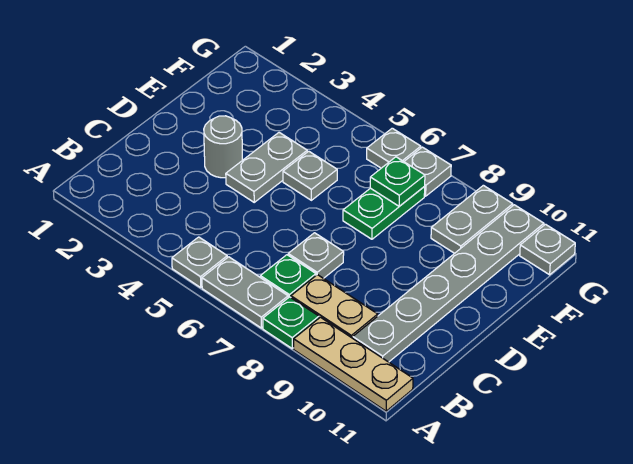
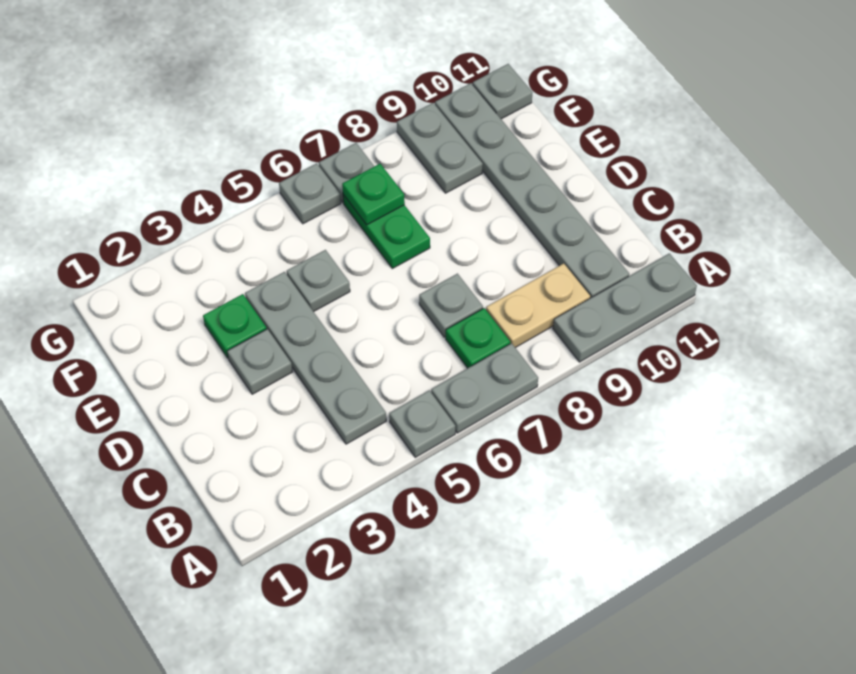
green 1x1 plate [263,297,319,348] -> green 1x1 plate moved to [203,294,267,358]
tan 1x3 plate [294,317,413,411] -> grey 1x3 plate [553,253,697,362]
grey 1x1 round brick [204,116,242,178] -> grey 1x1 plate [227,329,292,394]
grey 1x2 plate [226,133,307,202] -> grey 1x4 plate [245,272,386,444]

